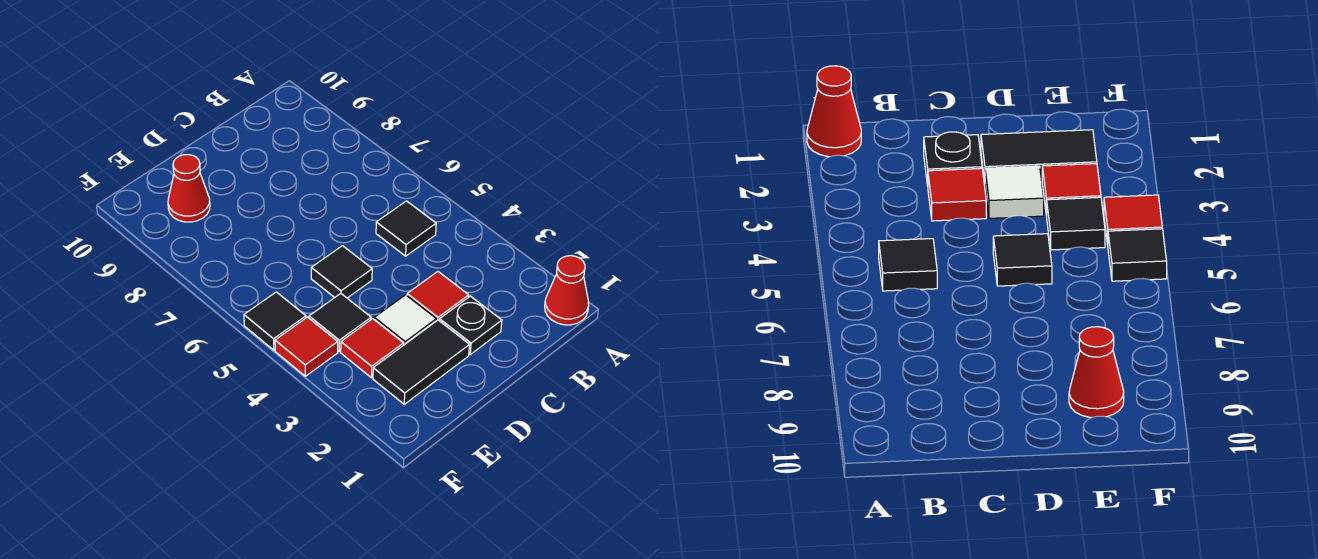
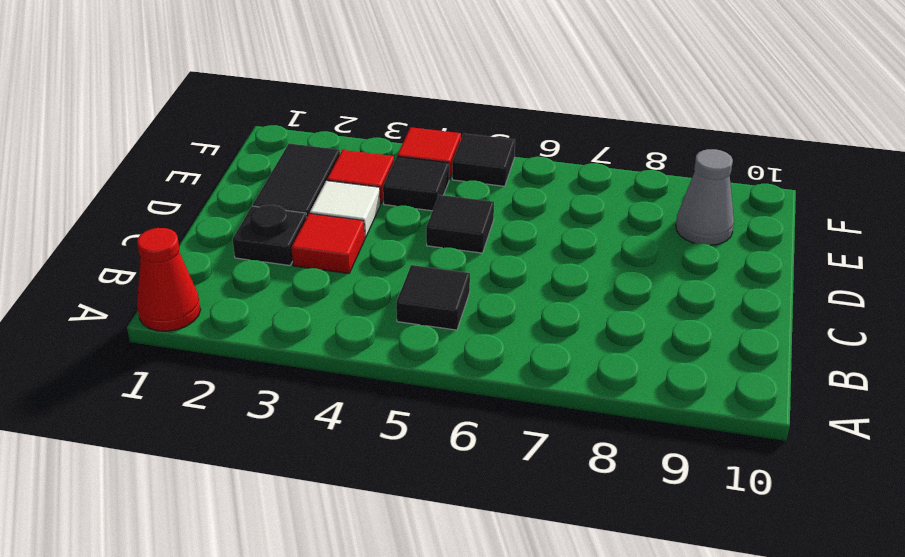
red 1x1 cone [168,155,210,222] -> grey 1x1 cone [676,149,734,245]

